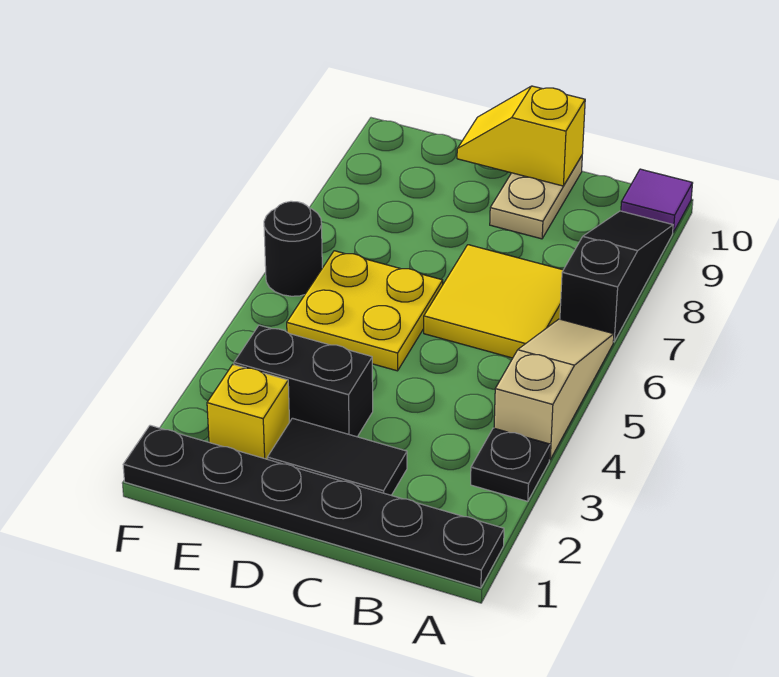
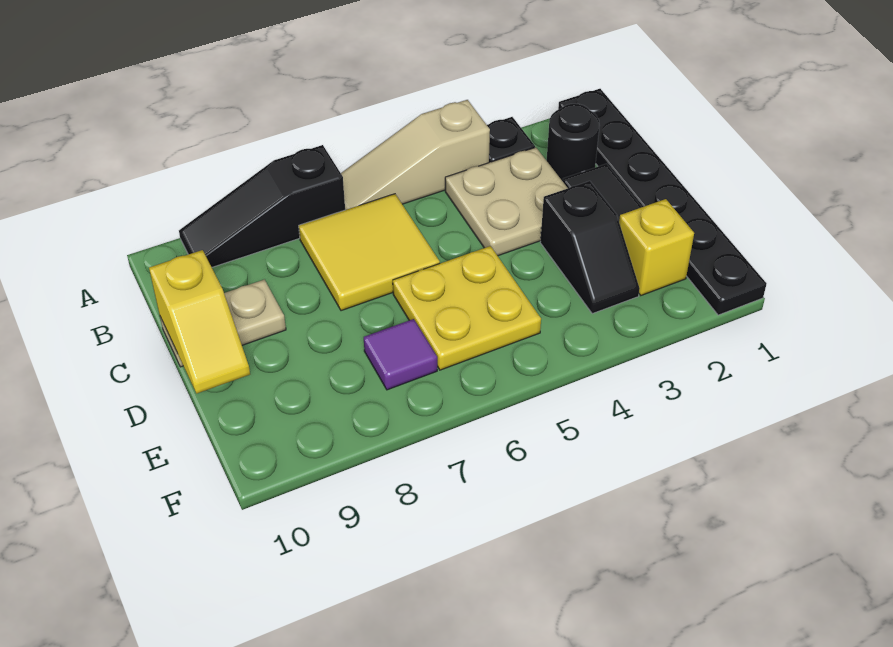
purple 1x1 tile [621,169,693,232] -> purple 1x1 tile moved to [364,319,437,390]
none -> tan 2x2 plate [445,147,568,256]
black 1x2 brick [234,325,373,437] -> black 1x2 slope [540,181,640,314]
black 1x1 round brick [264,201,322,296] -> black 1x1 round brick moved to [547,104,600,181]

